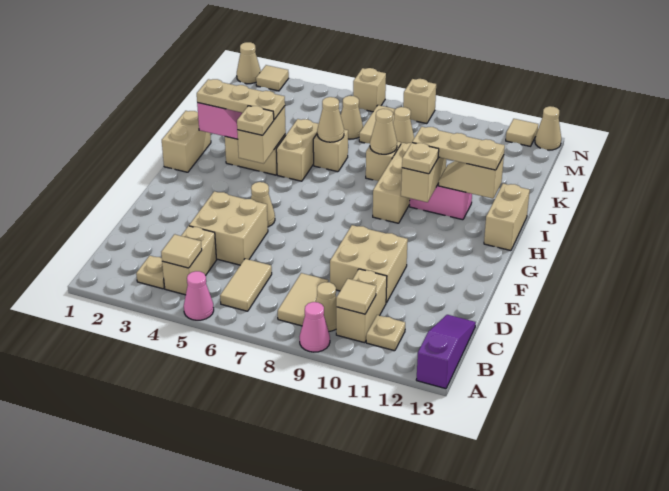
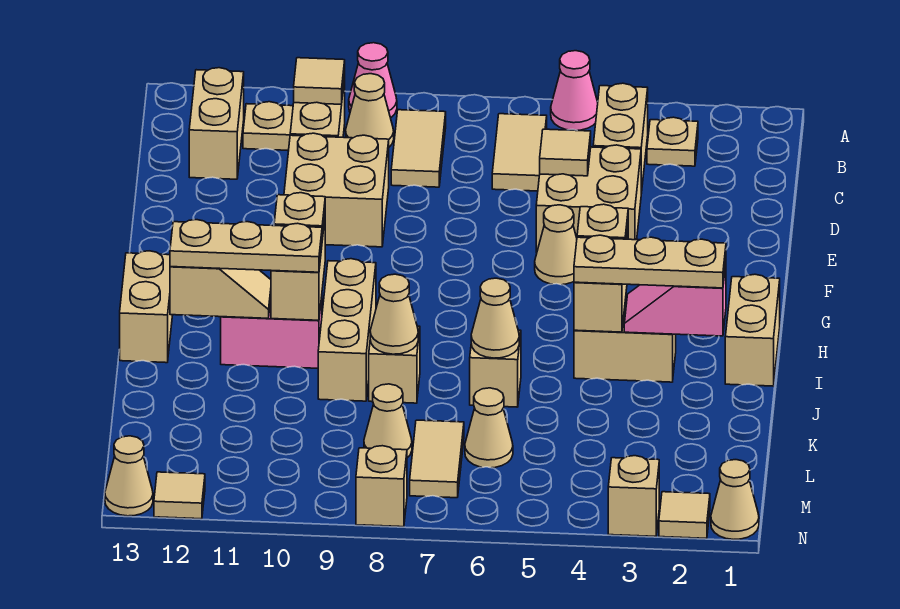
purple 1x3 slope [416,315,476,389] -> none
tan 1x1 tile [161,234,202,268] -> tan 1x1 tile moved to [540,129,591,176]
tan 1x2 brick [276,119,319,181] -> tan 1x2 brick moved to [189,68,244,179]
tan 1x1 brick [353,68,386,112] -> tan 1x1 brick moved to [608,456,659,536]

